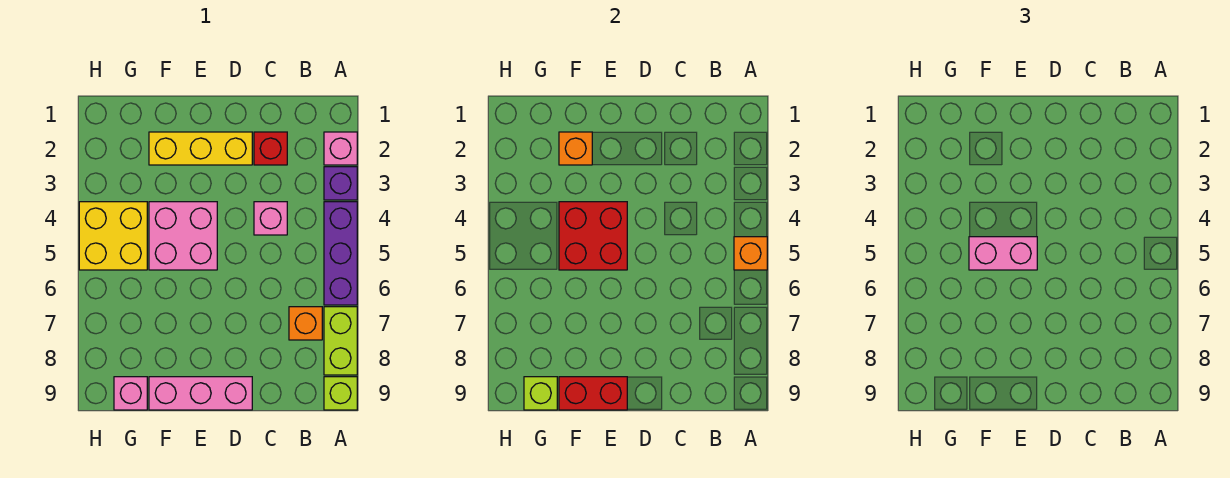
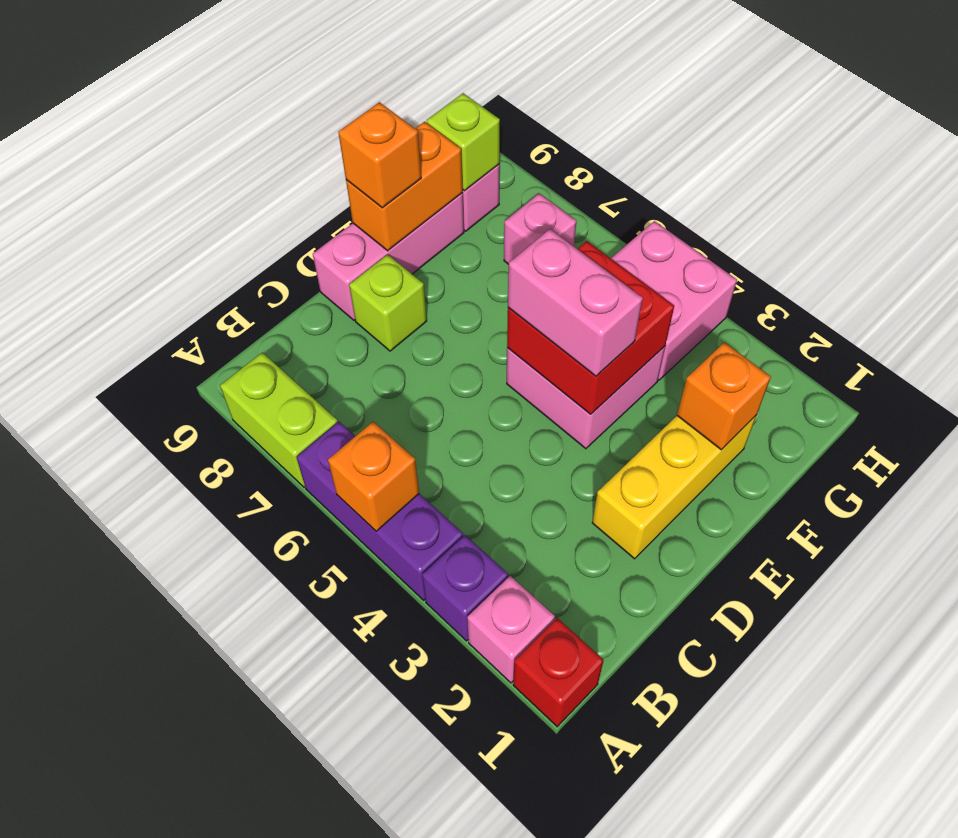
lime 1x1 brick [324,377,357,410] -> lime 1x1 brick moved to [349,255,427,351]
orange 1x1 brick [289,307,322,340] -> orange 1x1 brick moved to [338,102,421,208]
red 1x1 brick [254,132,287,165] -> red 1x1 brick moved to [513,618,604,727]
pink 1x1 brick [254,202,287,235] -> pink 1x1 brick moved to [504,193,576,264]
pink 1x2 brick [969,237,1037,270] -> pink 1x2 brick turned to [508,229,643,376]
red 1x2 brick [559,377,627,410] -> orange 1x2 brick [346,122,463,251]
yellow 2x2 brick [79,202,147,270] -> pink 2x2 brick [611,221,737,380]

